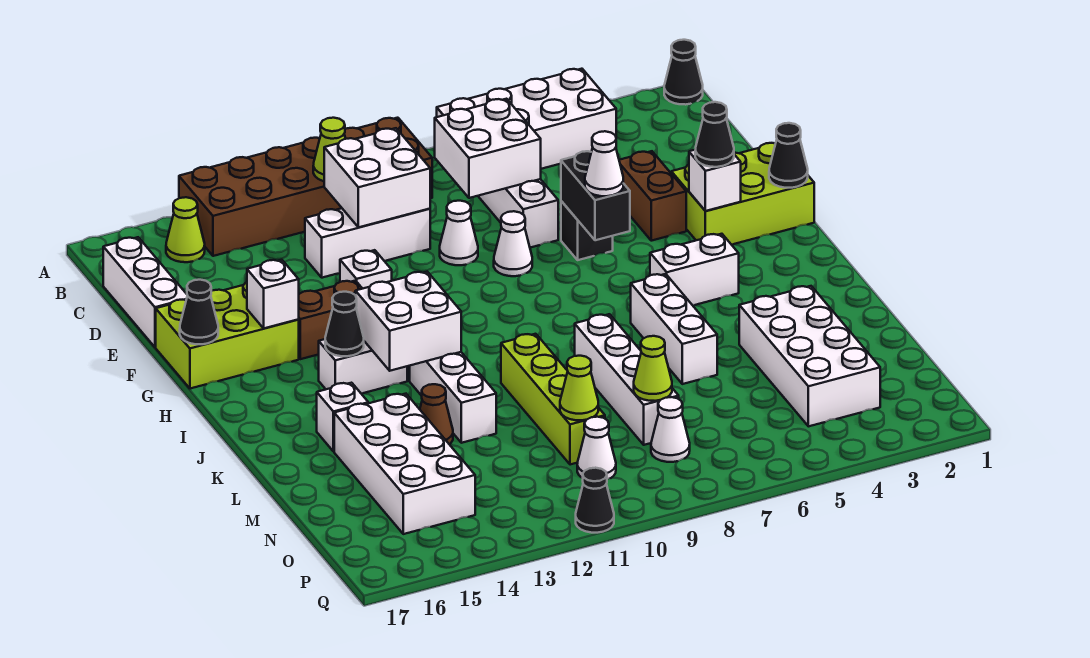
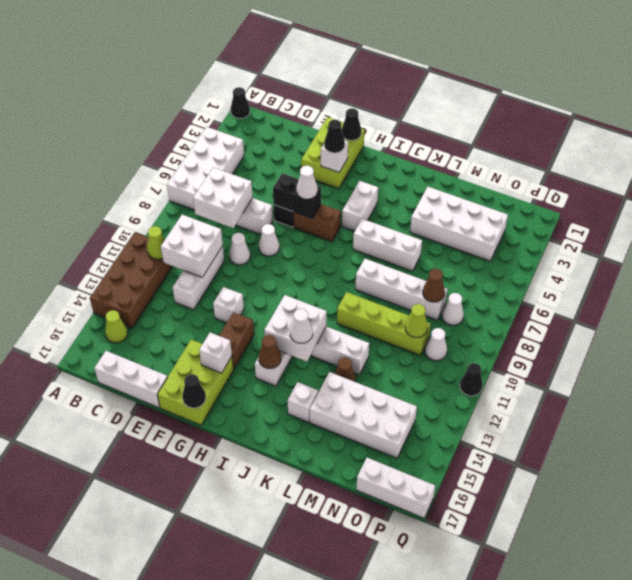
brown 2x6 brick [179,118,432,256] -> brown 2x4 brick [90,232,172,328]
brown 1x2 brick [619,151,686,241] -> brown 1x2 brick moved to [293,204,341,242]
black 1x1 cone [325,292,364,356] -> brown 1x1 cone [259,335,281,368]
none -> white 1x1 cone [290,309,313,343]
lime 1x1 cone [634,336,672,401] -> brown 1x1 cone [423,269,445,302]
none -> white 1x3 brick [356,458,435,518]

